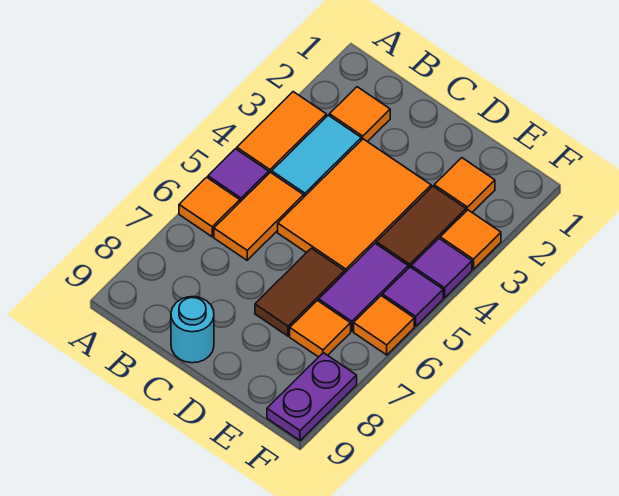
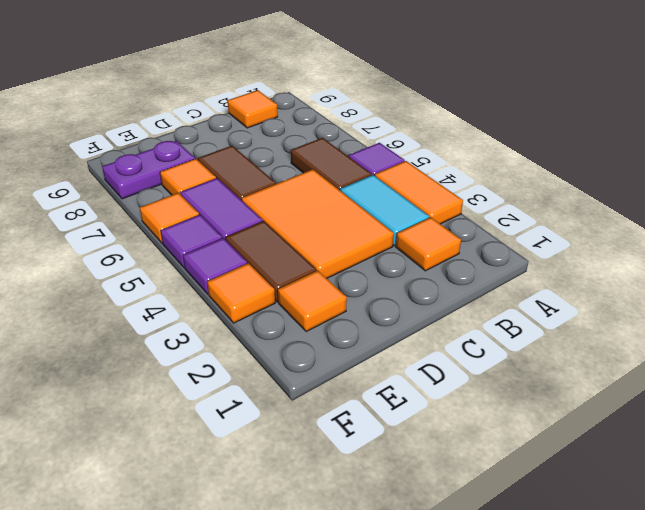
orange 1x1 tile [179,177,240,237] -> orange 1x1 tile moved to [228,90,278,128]
orange 1x2 tile [214,172,304,260] -> brown 1x2 tile [291,138,372,190]
cyan 1x1 round brick [171,297,214,363] -> none
purple 1x2 plate [267,353,357,441] -> purple 1x2 plate turned to [102,141,195,199]

